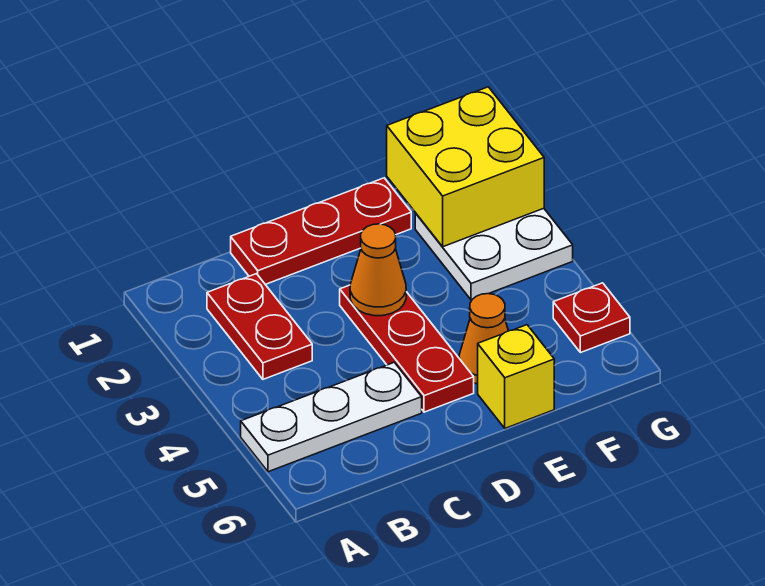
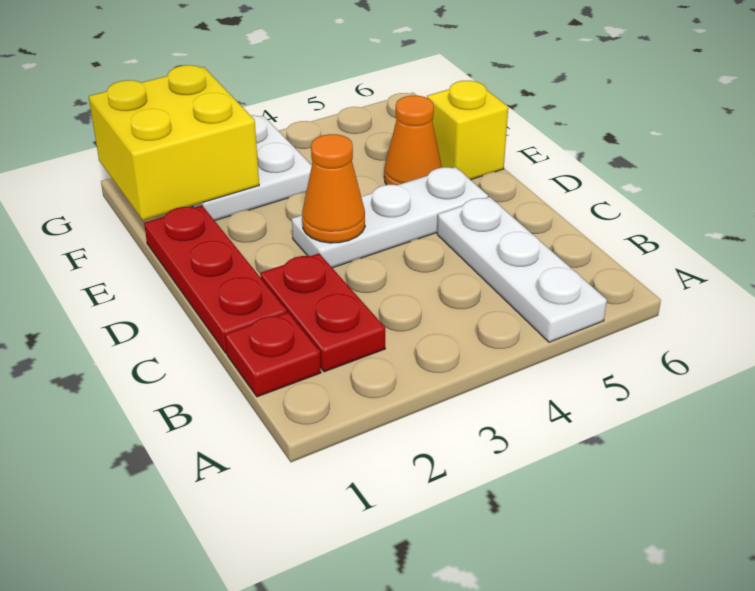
red 1x2 plate [207,274,312,379] -> red 1x2 plate turned to [260,253,385,372]
red 1x3 plate [340,285,474,412] -> white 1x3 plate [292,167,488,268]
red 1x1 plate [553,283,630,353] -> red 1x1 plate moved to [225,312,321,397]

